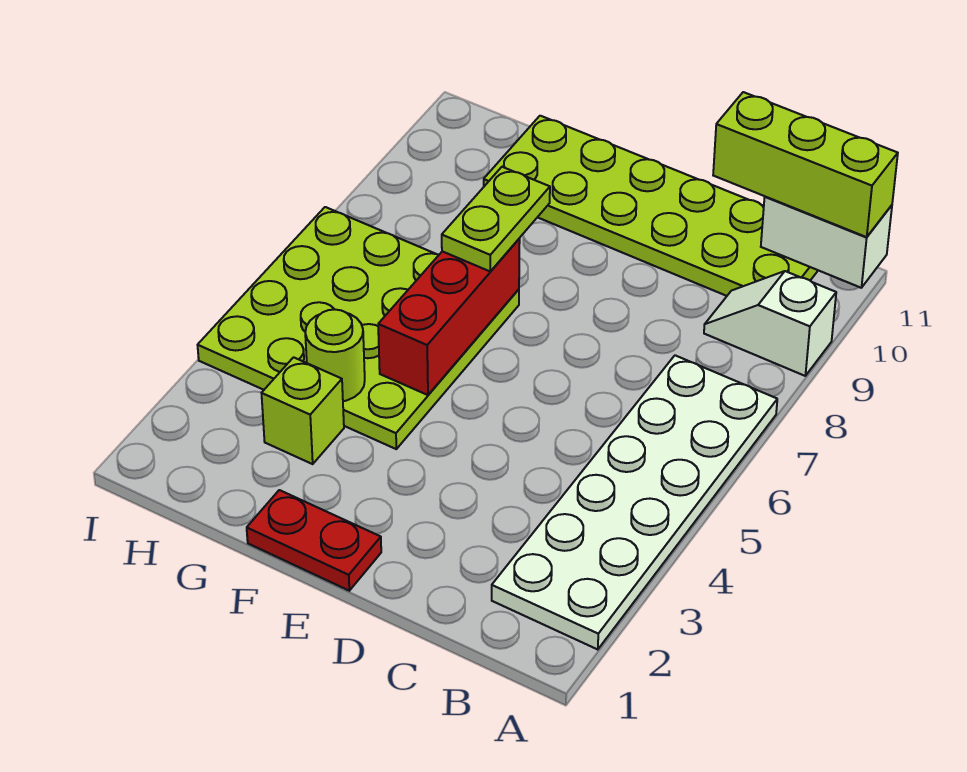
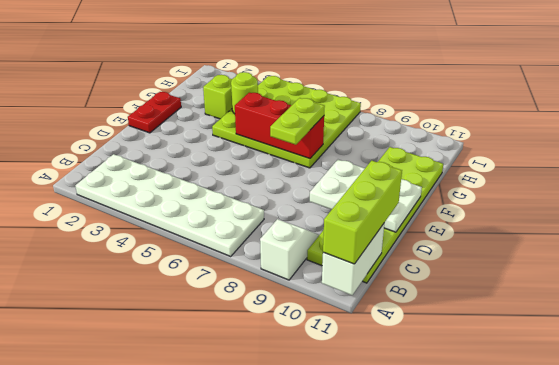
none -> white 2x3 plate [310,159,422,232]
lime 1x2 plate [442,167,550,271] -> lime 1x2 plate turned to [270,98,325,145]

